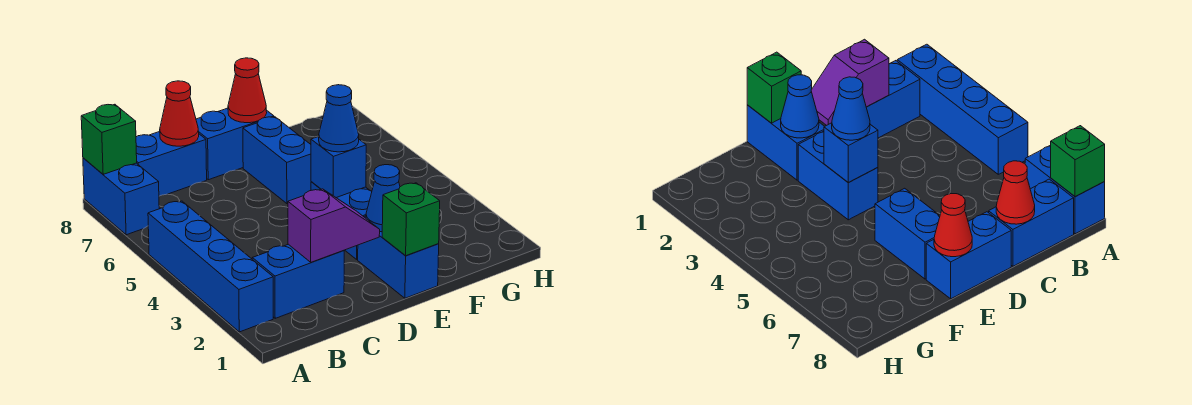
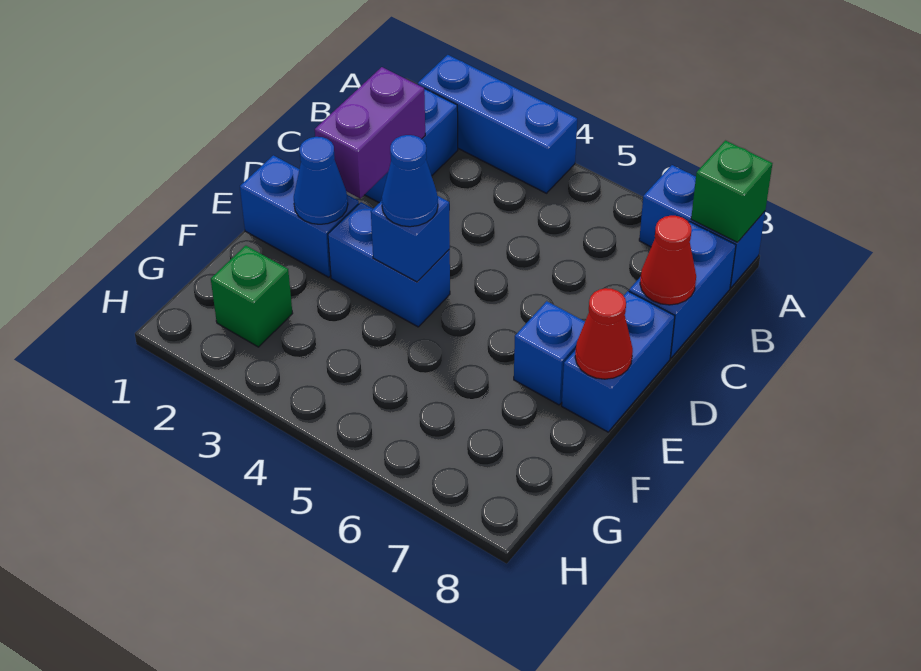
blue 1x4 brick [148,201,273,332] -> blue 1x3 brick [418,55,577,193]
purple 1x2 slope [288,189,380,262] -> purple 1x2 brick [315,67,425,199]
green 1x1 brick [382,183,440,256] -> green 1x1 brick moved to [211,246,293,347]
blue 1x2 brick [243,117,311,204] -> blue 1x1 brick [514,301,585,405]

